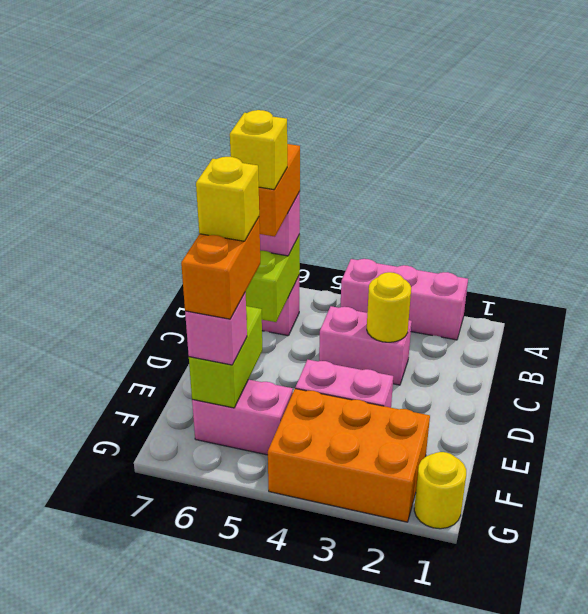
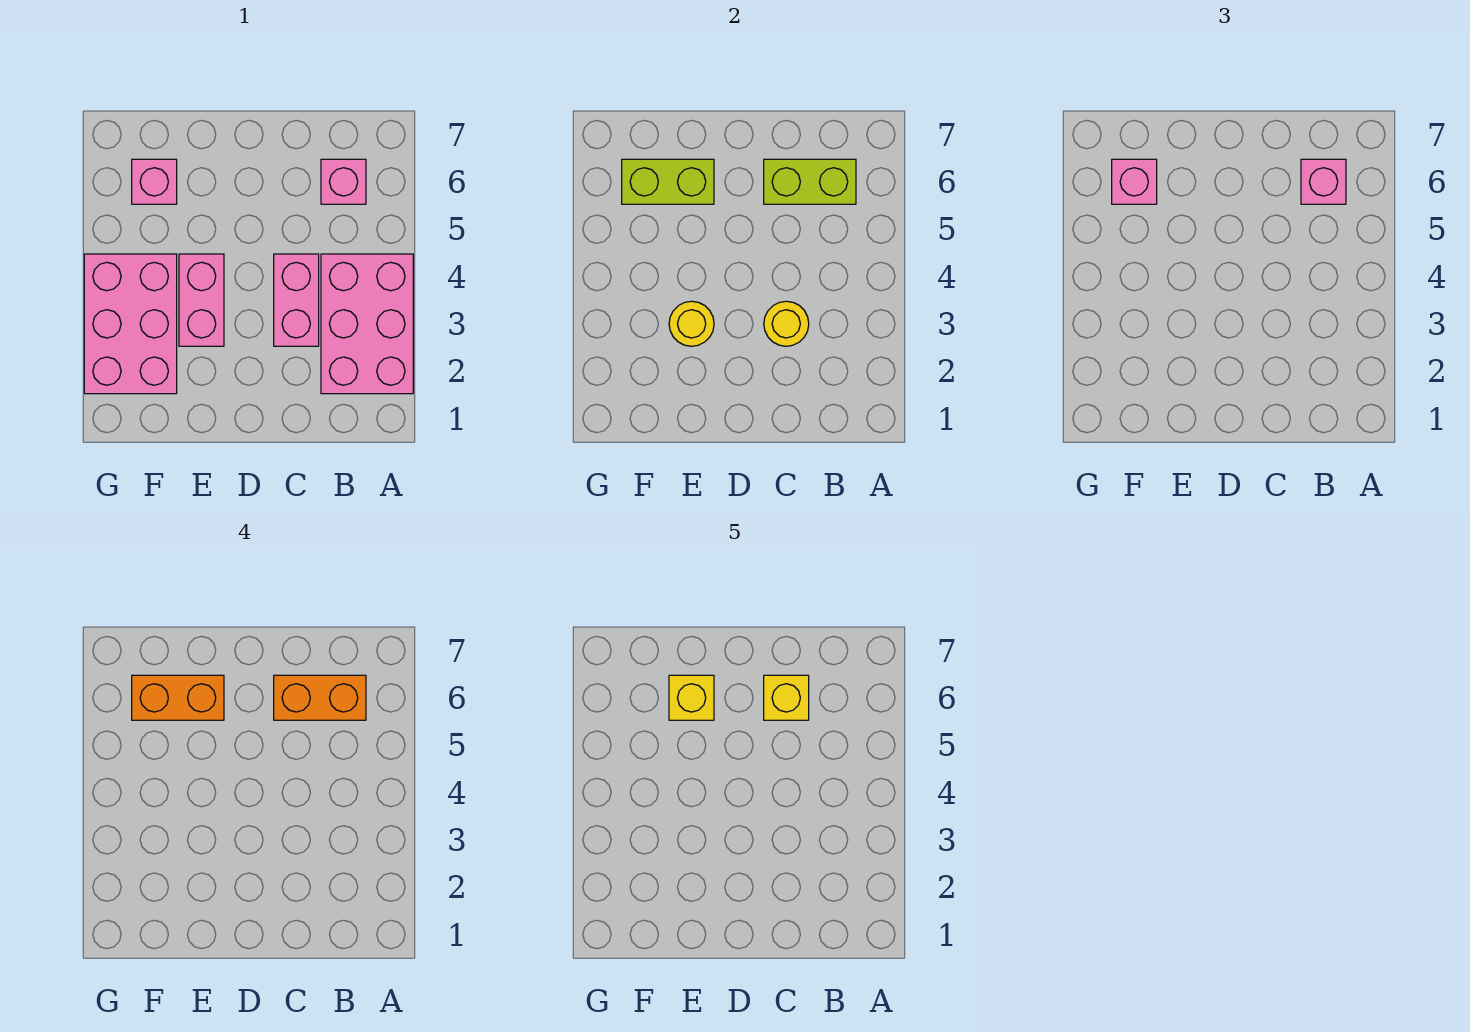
pink 1x3 brick [341,259,468,340] -> pink 2x3 brick [321,254,413,394]
orange 2x3 brick [268,389,430,522] -> pink 2x3 brick [84,254,177,394]
pink 1x2 brick [192,379,293,455] -> pink 1x1 brick [132,159,177,204]
yellow 1x1 round brick [414,452,466,529] -> yellow 1x1 round brick moved to [669,301,714,346]

